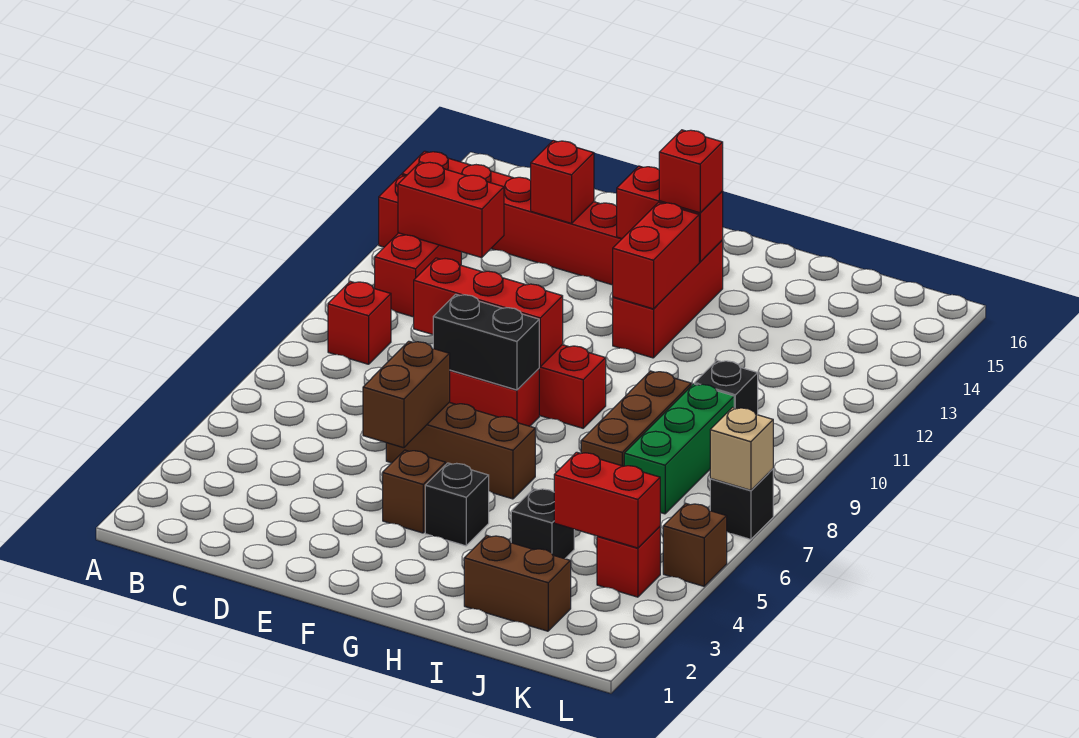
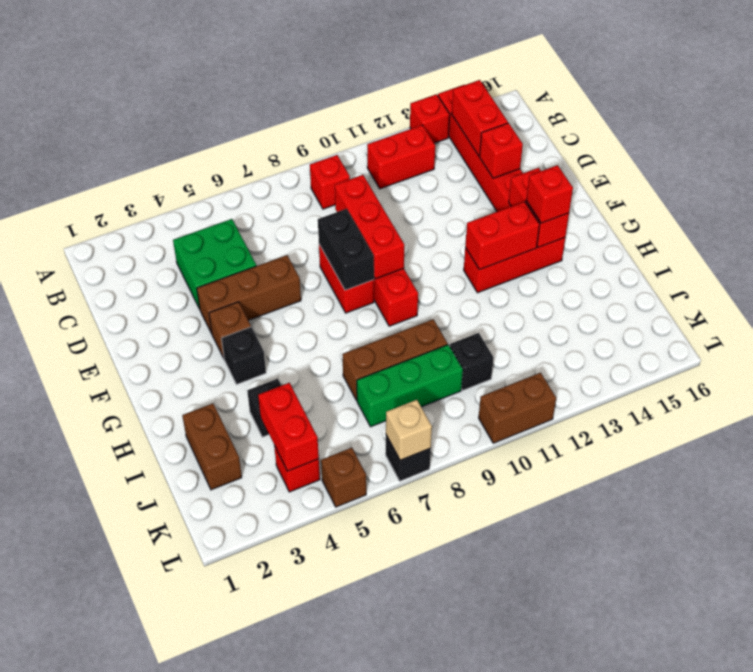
red 1x2 brick [398,162,504,258] -> red 1x2 brick moved to [452,80,508,156]
none -> green 2x2 brick [173,219,256,309]
brown 1x2 brick [363,341,450,448] -> brown 1x2 brick moved to [479,373,556,443]
brown 1x3 brick [386,402,535,499] -> brown 1x3 brick turned to [197,255,301,334]

